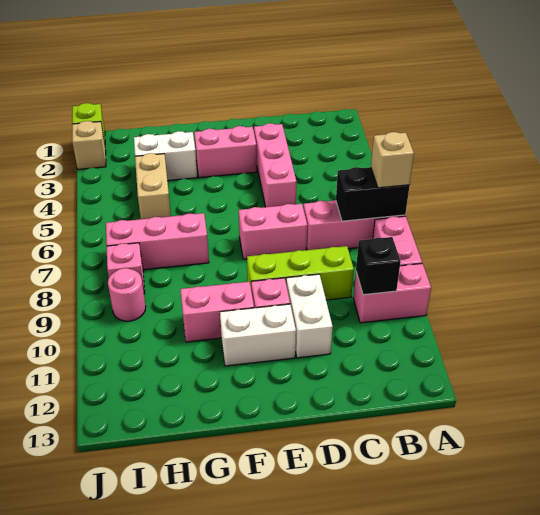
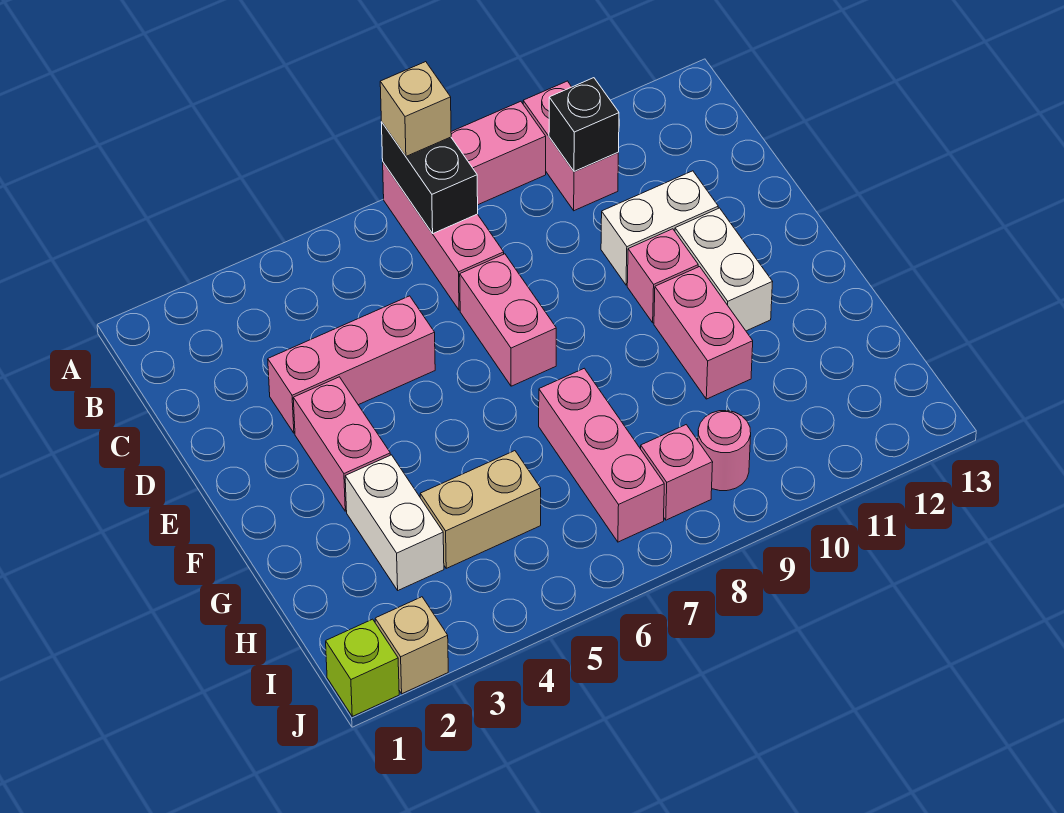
lime 1x3 brick [247,246,354,300] -> none

